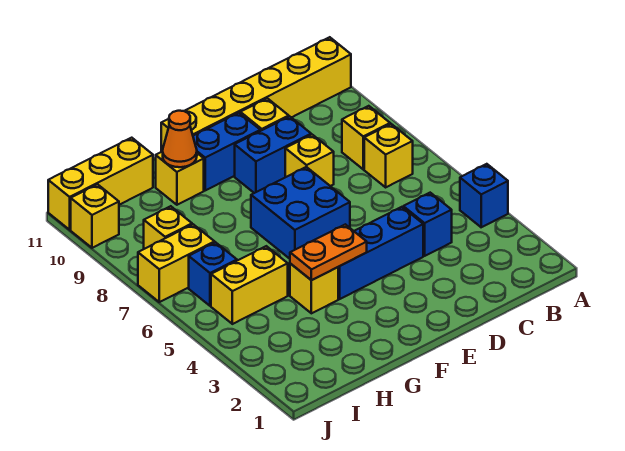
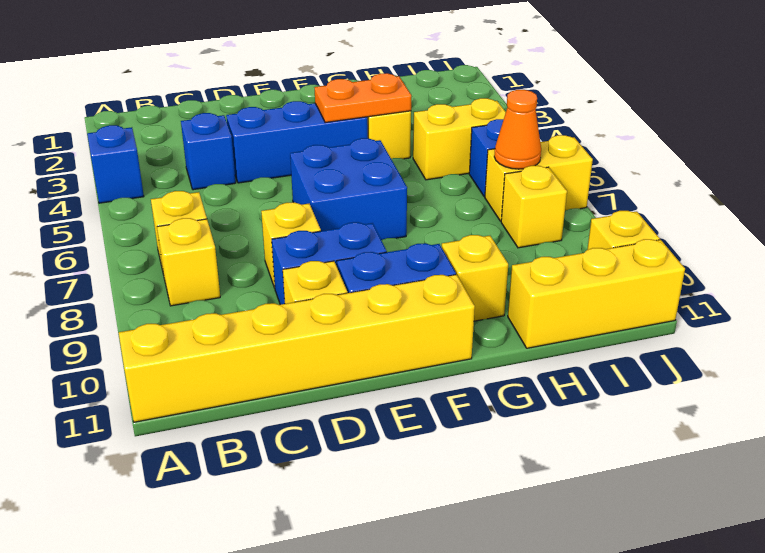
orange 1x1 cone [163,111,197,167] -> orange 1x1 cone moved to [494,90,541,169]

